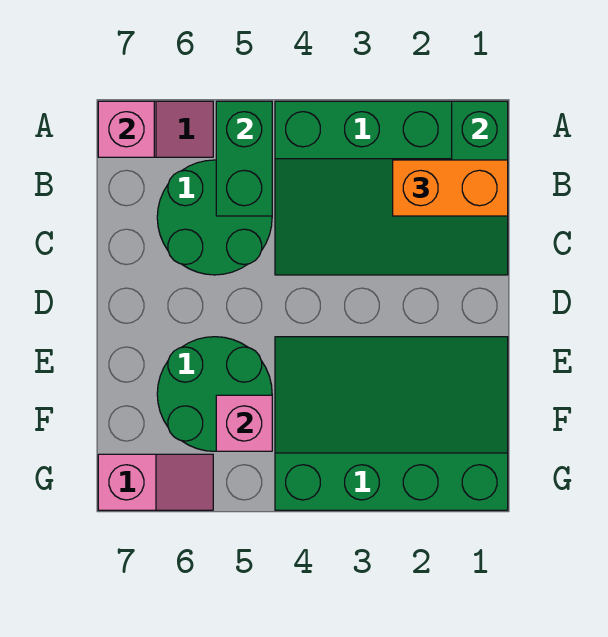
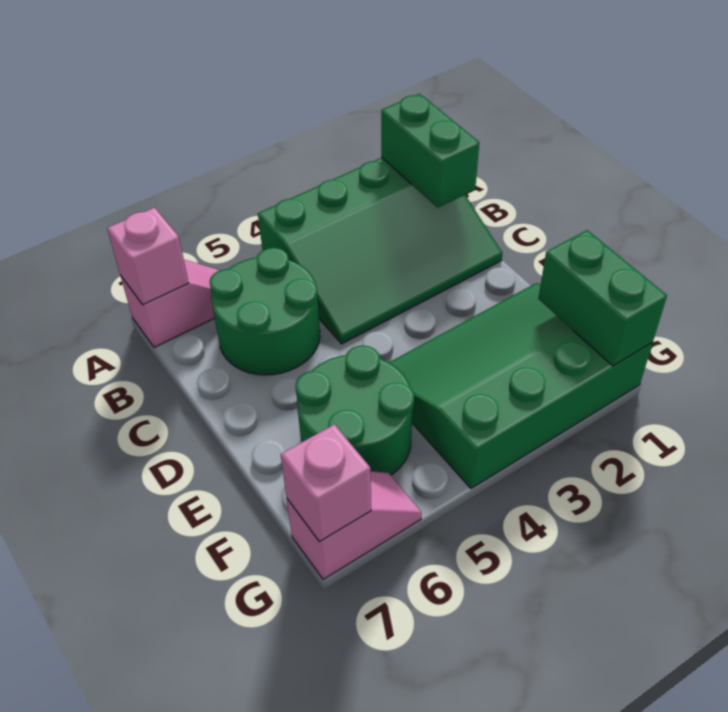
green 1x2 brick [216,101,272,216] -> green 1x2 brick moved to [538,230,667,366]
orange 1x2 brick [393,160,508,216] -> none
pink 1x1 brick [216,395,272,451] -> pink 1x1 brick moved to [281,424,371,542]

